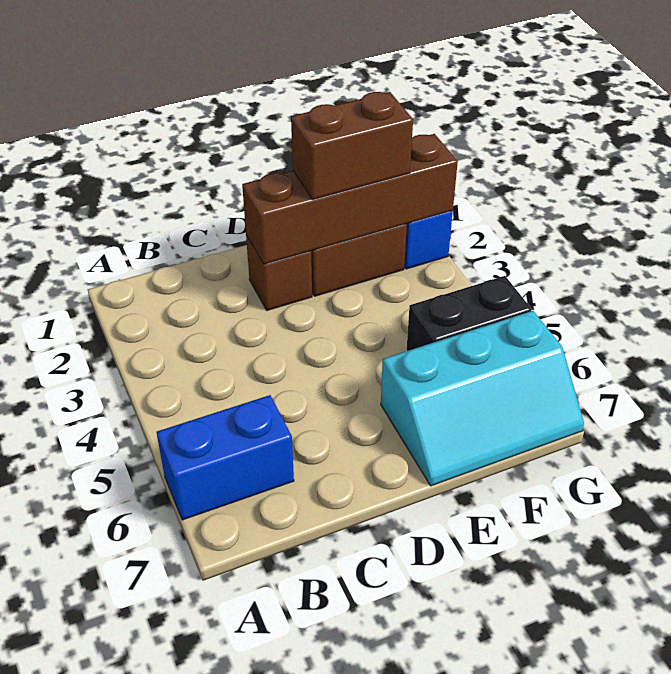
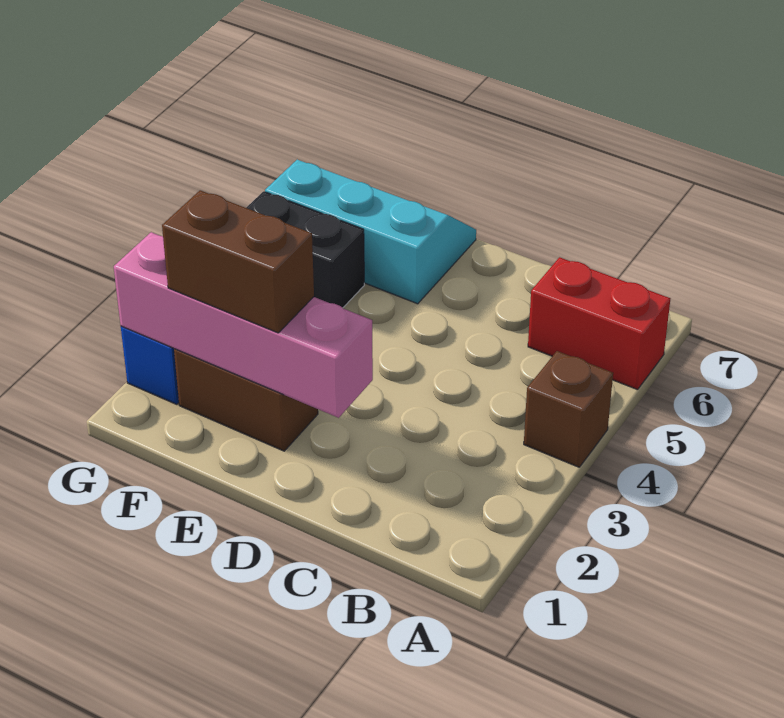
blue 1x2 brick [157,395,294,520] -> red 1x2 brick [528,257,670,390]
brown 1x1 brick [246,235,312,310] -> brown 1x1 brick moved to [524,351,613,467]
brown 1x4 brick [242,134,458,264] -> pink 1x4 brick [114,232,373,418]

